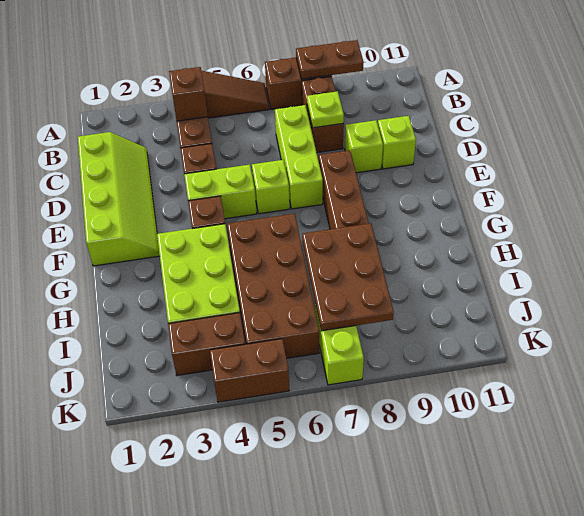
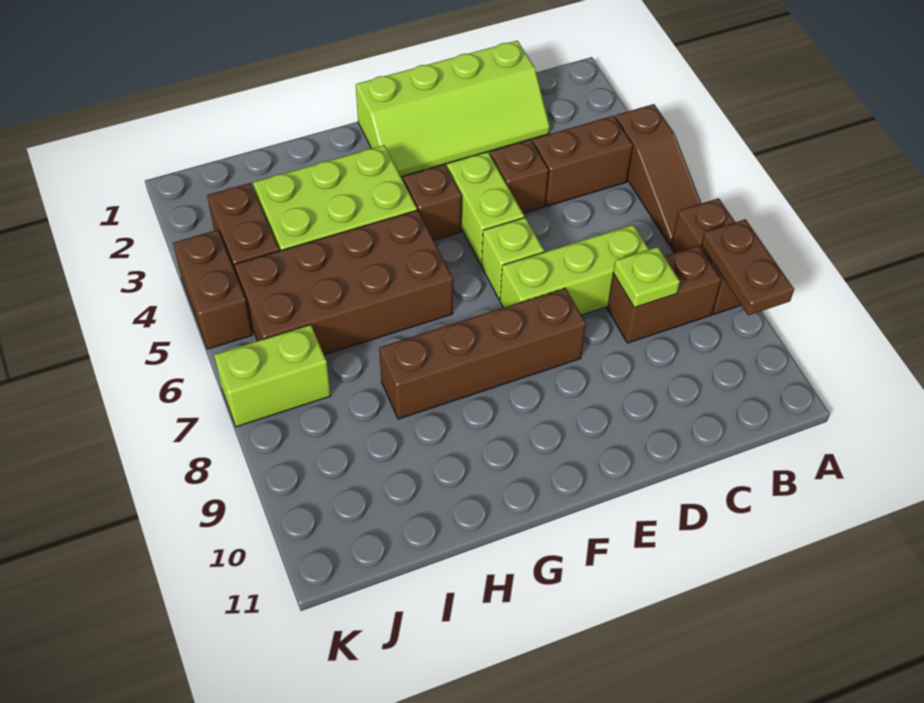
brown 1x1 brick [169,67,208,121] -> none
lime 1x1 brick [345,120,383,173] -> none
lime 1x1 brick [378,116,416,169] -> none
brown 2x3 plate [302,223,394,331] -> none

